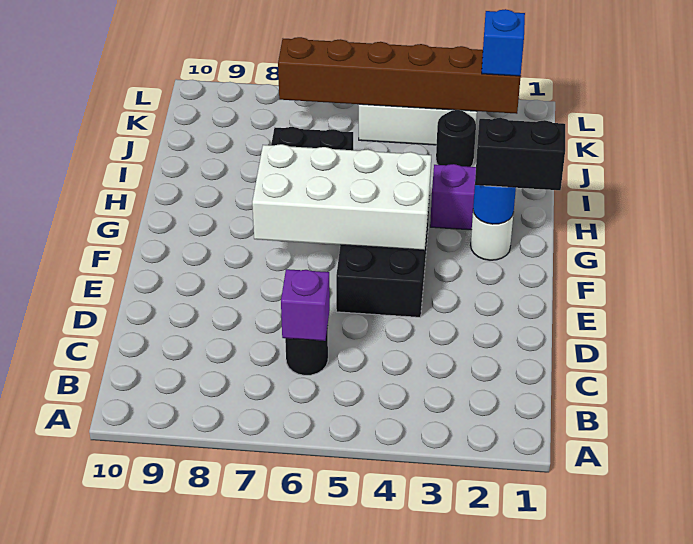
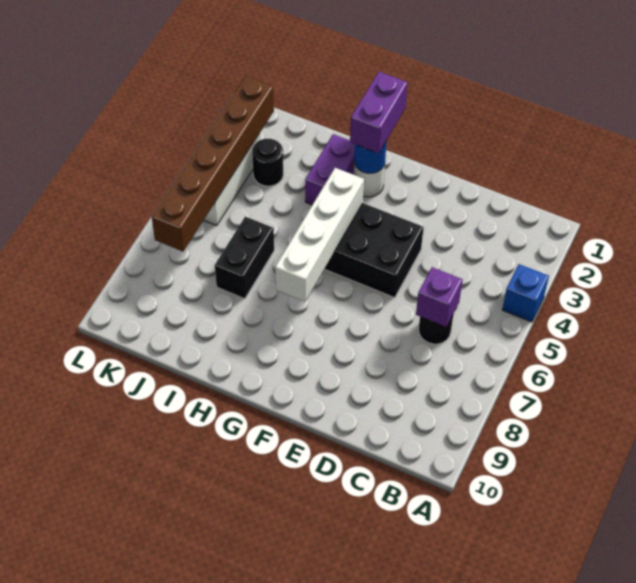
white 2x4 brick [252,144,431,250] -> white 1x4 brick [275,168,364,302]
black 1x2 brick [475,118,565,190] -> purple 1x2 brick [350,72,408,153]
blue 1x1 brick [482,9,525,76] -> blue 1x1 brick moved to [502,264,549,322]

